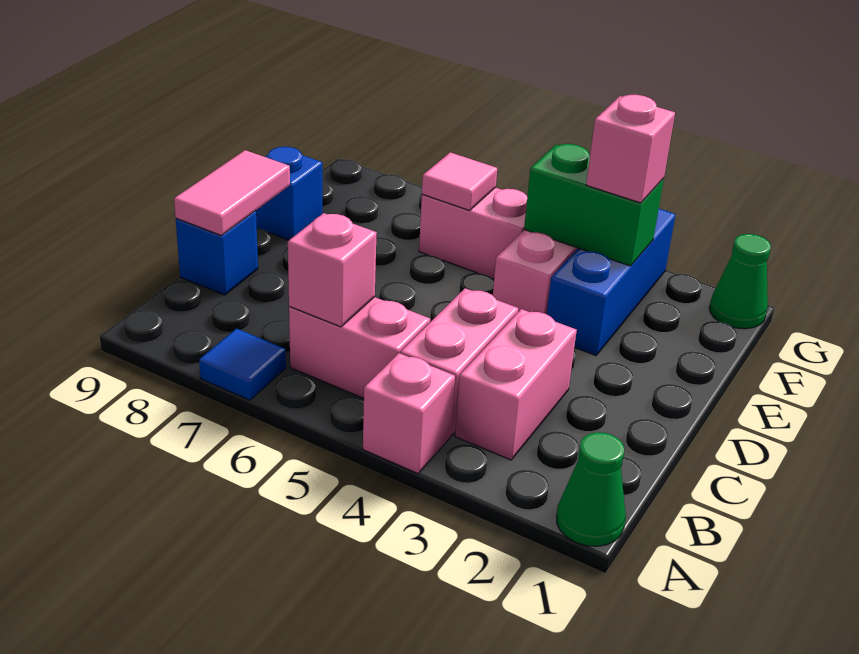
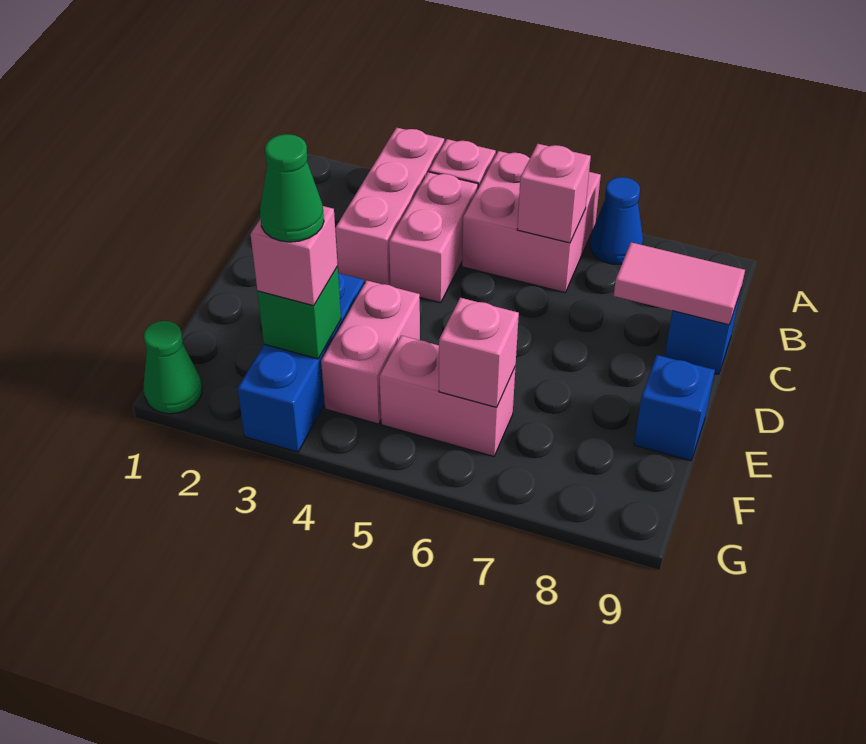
green 1x1 cone [557,432,626,546] -> green 1x1 cone moved to [260,134,324,242]
blue 1x1 tile [199,329,286,400] -> blue 1x1 cone [590,177,643,265]
pink 1x2 brick [455,309,577,460] -> pink 1x3 brick [336,128,444,285]
pink 1x2 brick [289,297,430,398] -> pink 2x2 brick [462,151,601,293]
pink 1x2 tile [174,150,290,235] -> pink 1x2 tile turned to [614,242,745,325]
green 1x2 brick [524,144,664,266] -> green 1x1 brick [258,267,341,359]
pink 1x1 tile [422,152,497,211] -> pink 1x1 brick [439,298,519,407]

